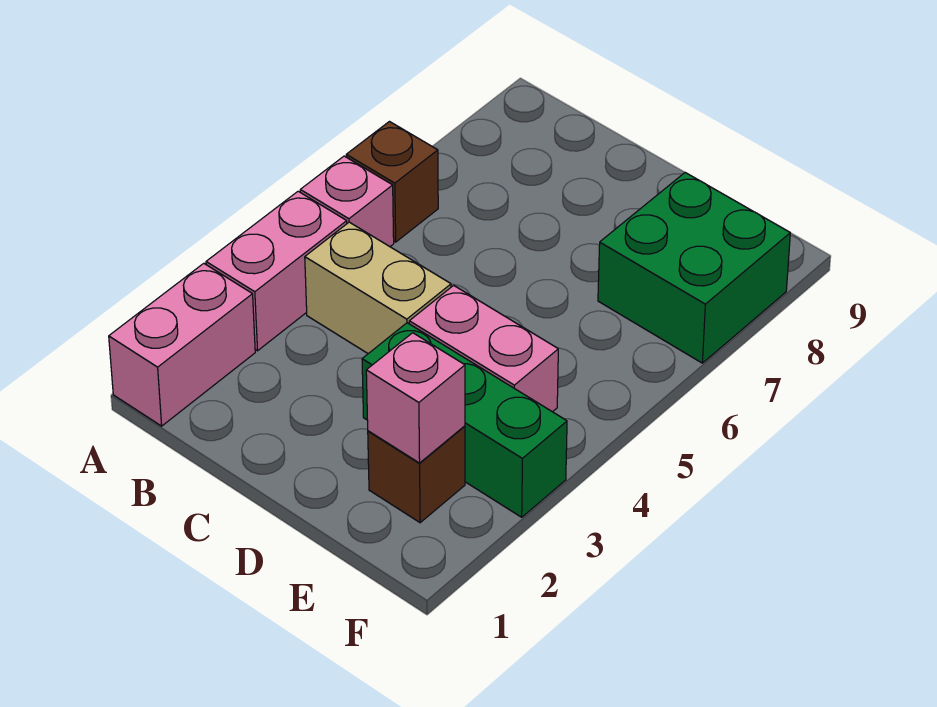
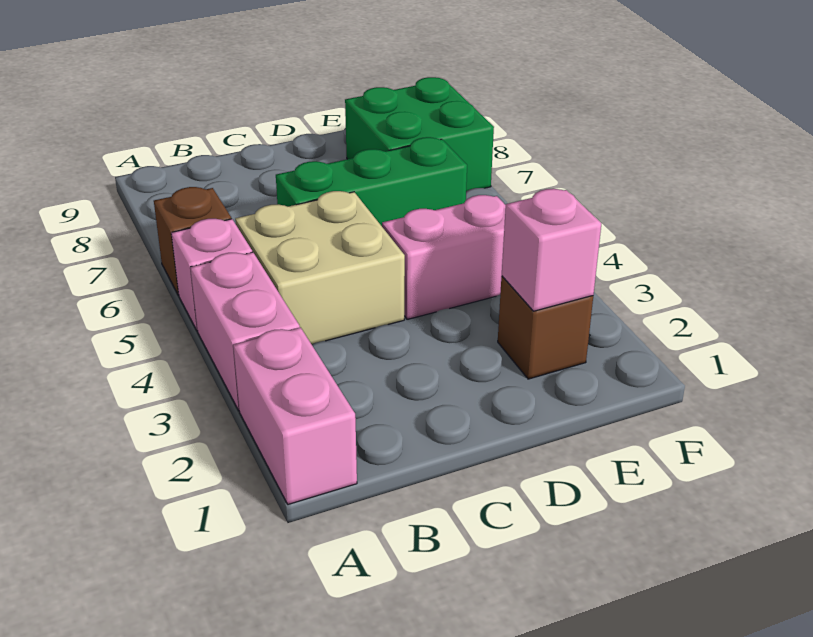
tan 1x2 brick [305,222,451,354] -> tan 2x2 brick [235,191,405,344]
green 1x3 brick [362,323,567,517] -> green 1x3 brick moved to [276,137,467,226]

